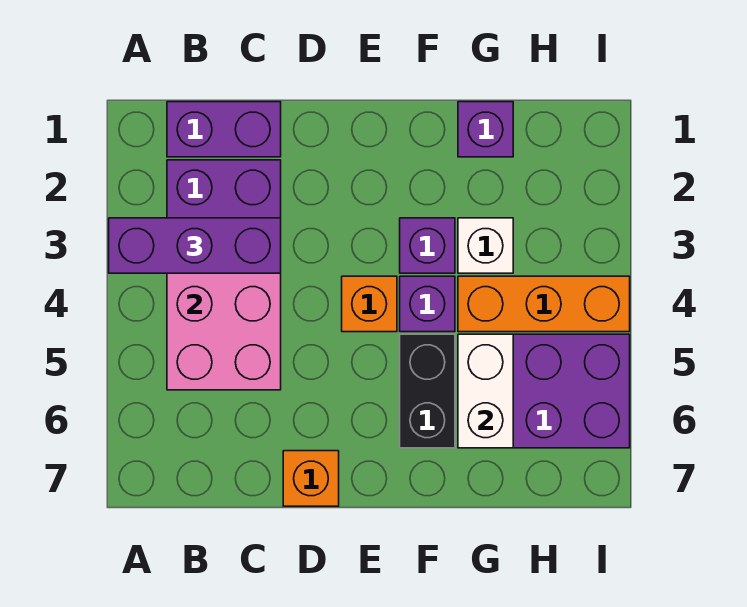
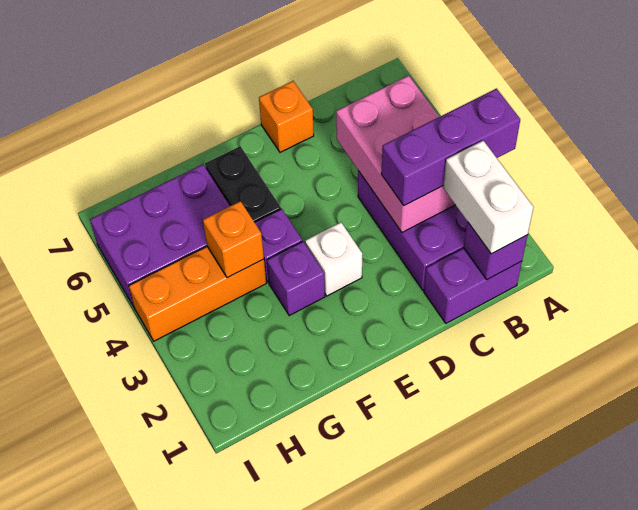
orange 1x1 brick [342,276,397,332] -> orange 1x1 brick moved to [203,201,264,278]
purple 1x1 brick [458,102,513,157] -> purple 1x1 brick moved to [464,222,528,279]
white 1x1 brick [458,218,513,273] -> white 1x1 brick moved to [305,222,362,296]
white 1x2 brick [458,334,513,448] -> white 1x2 brick moved to [443,141,534,254]

